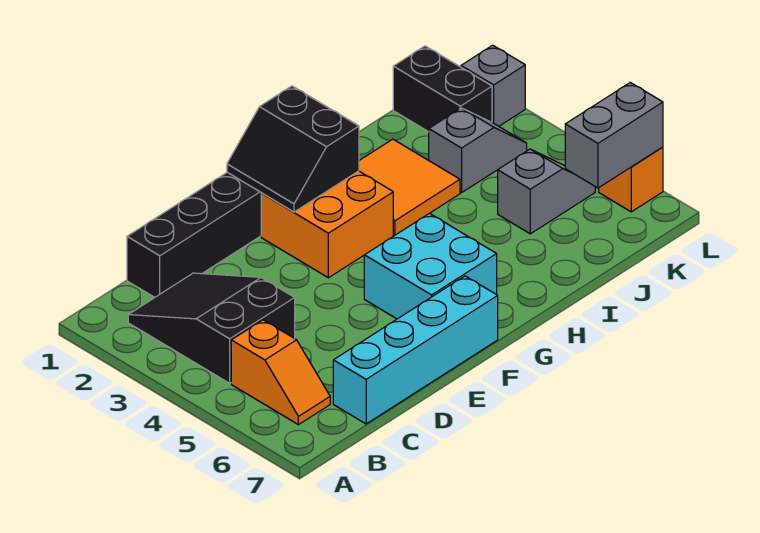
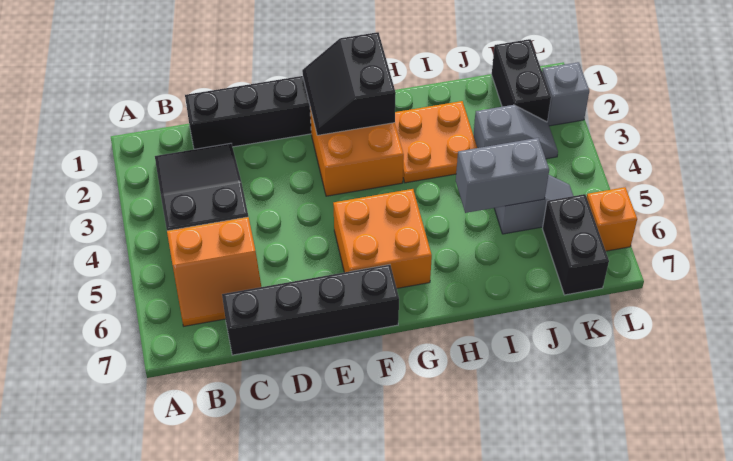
orange 1x2 slope [231,320,330,425] -> orange 2x2 slope [167,217,261,326]
cyan 1x4 brick [333,276,498,424] -> black 1x4 brick [222,265,399,355]
cyan 2x2 brick [364,213,497,319] -> orange 2x2 brick [333,189,432,288]
orange 2x2 tile [359,139,460,235] -> orange 2x2 plate [395,101,477,183]
none -> black 1x2 brick [542,194,609,295]
grey 1x2 brick [565,83,663,188] -> grey 1x2 brick moved to [456,138,549,213]

